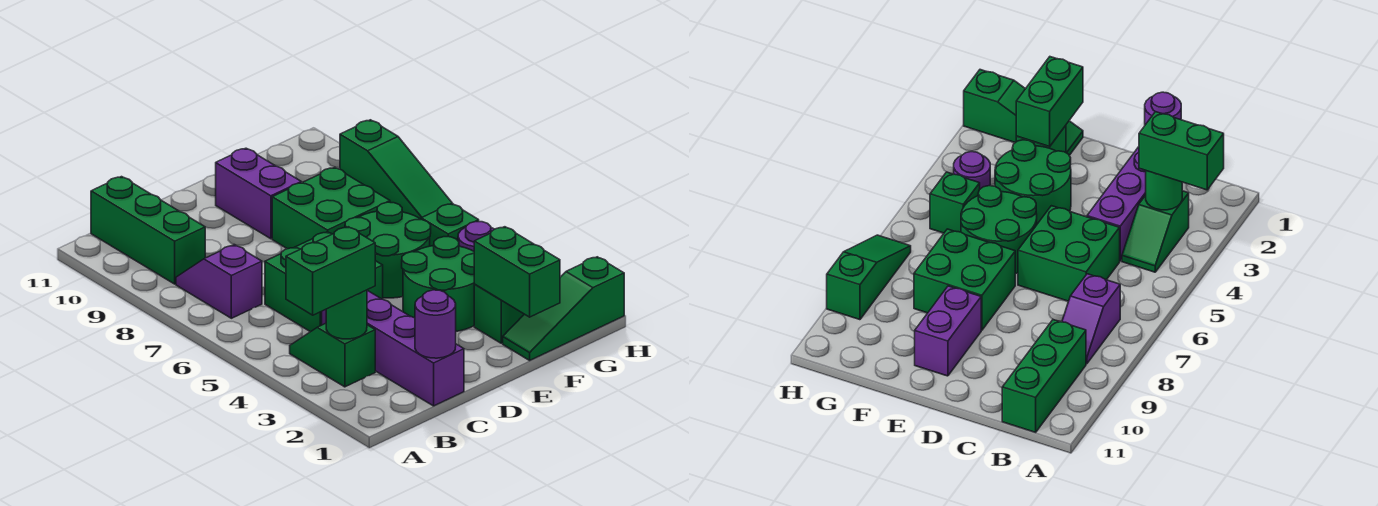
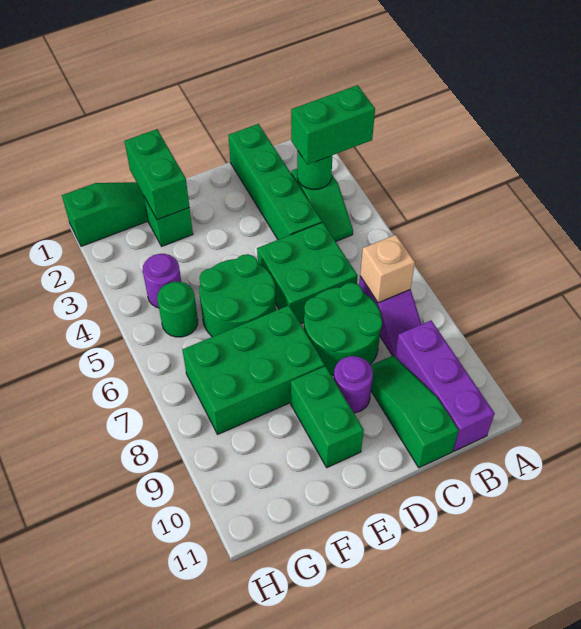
none -> tan 1x1 brick [360,235,415,303]
green 1x3 brick [91,177,205,284] -> purple 1x3 brick [395,321,495,451]
purple 1x4 brick [322,290,464,406] -> green 1x4 brick [228,124,322,240]
purple 1x1 round brick [415,290,456,358] -> purple 1x1 round brick moved to [334,356,373,413]
green 2x2 round brick [402,237,475,331] -> green 2x2 round brick moved to [304,283,382,375]
green 2x2 brick [272,167,390,249] -> green 2x3 brick [182,306,325,434]
purple 1x2 brick [216,148,301,239] -> green 1x2 brick [291,366,364,468]
green 1x1 brick [421,204,479,246] -> green 1x1 round brick [157,282,198,337]
green 1x3 slope [340,120,453,219] -> green 1x3 slope moved to [371,355,459,468]

